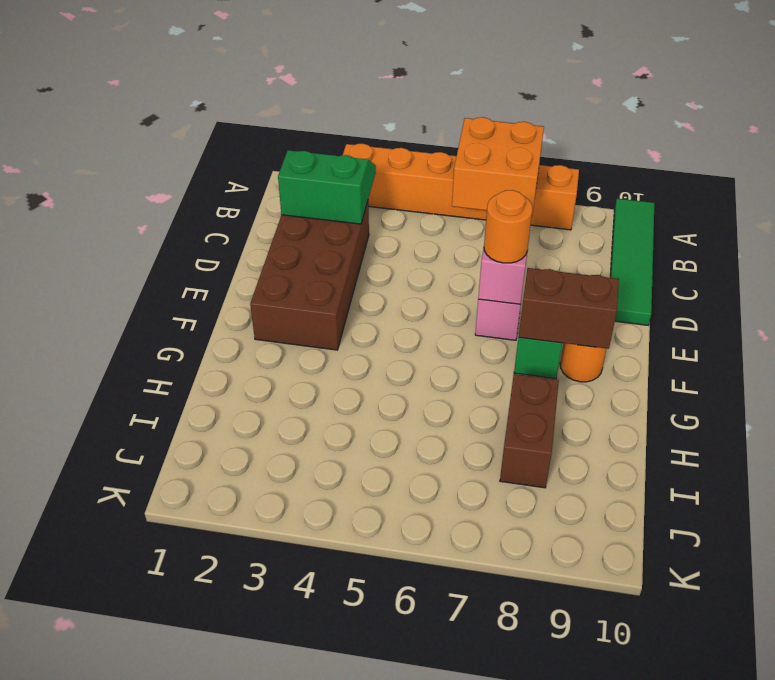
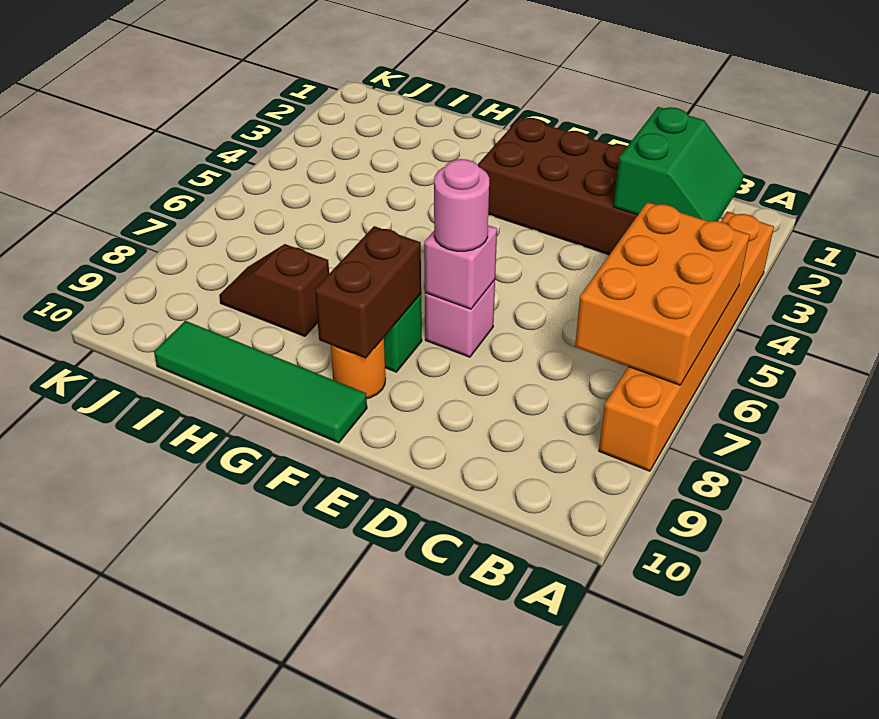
orange 2x2 brick [452,117,544,215] -> orange 2x3 brick [575,202,750,385]
green 1x4 tile [610,199,654,325] -> green 1x4 tile moved to [154,321,367,443]
orange 1x1 round brick [484,190,532,263] -> pink 1x1 round brick [434,159,489,251]
brown 1x2 brick [500,374,559,488] -> brown 1x2 slope [219,244,329,336]

